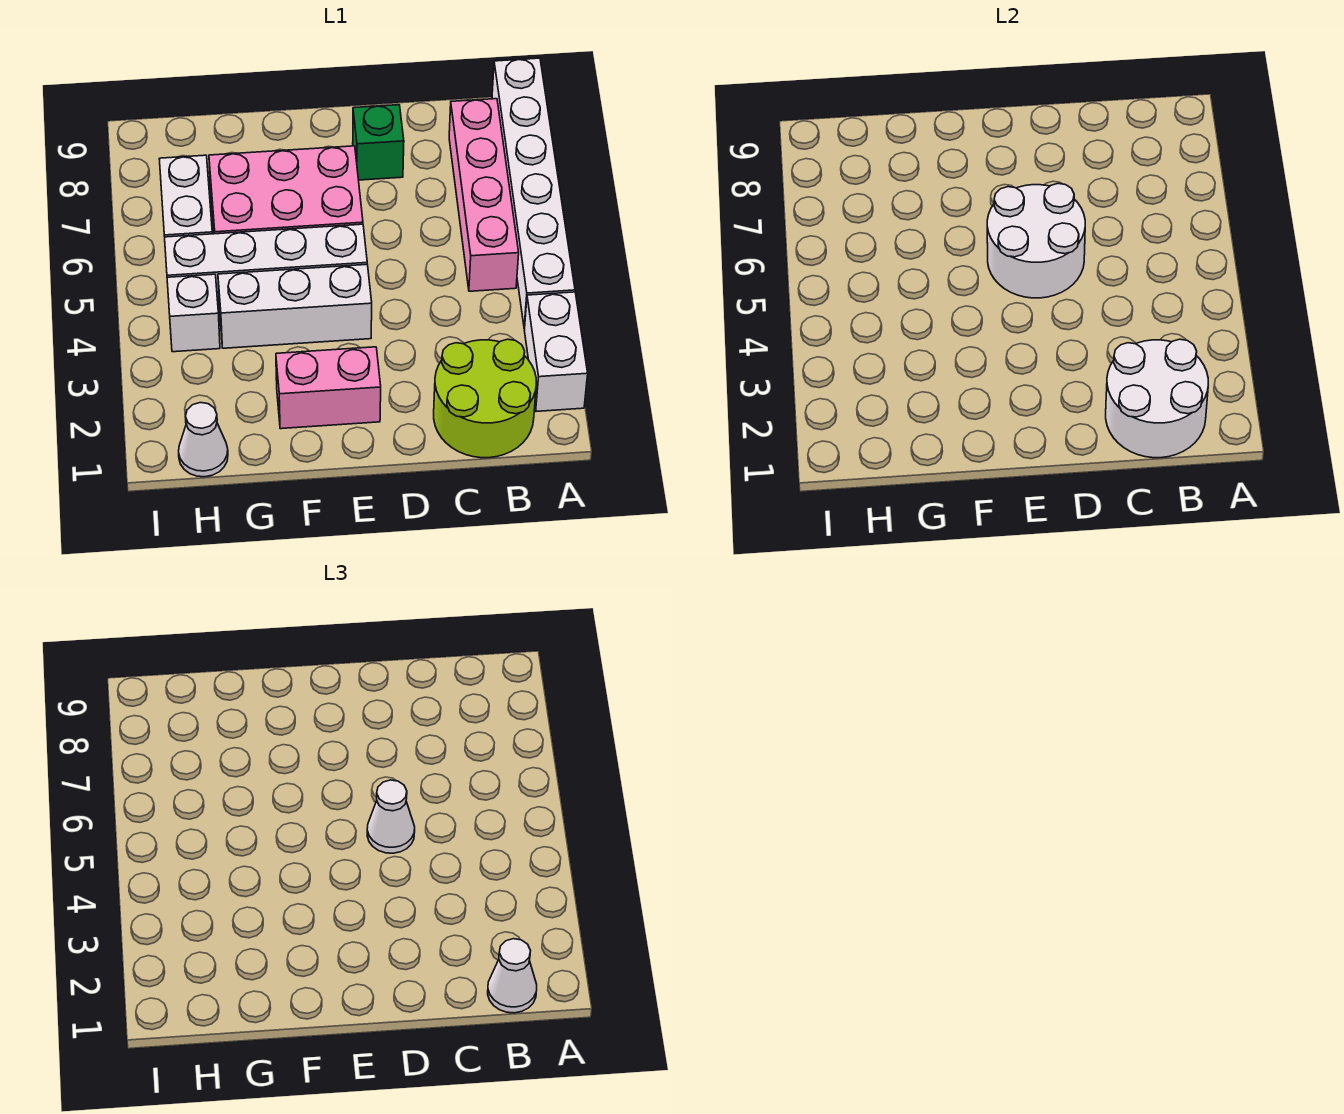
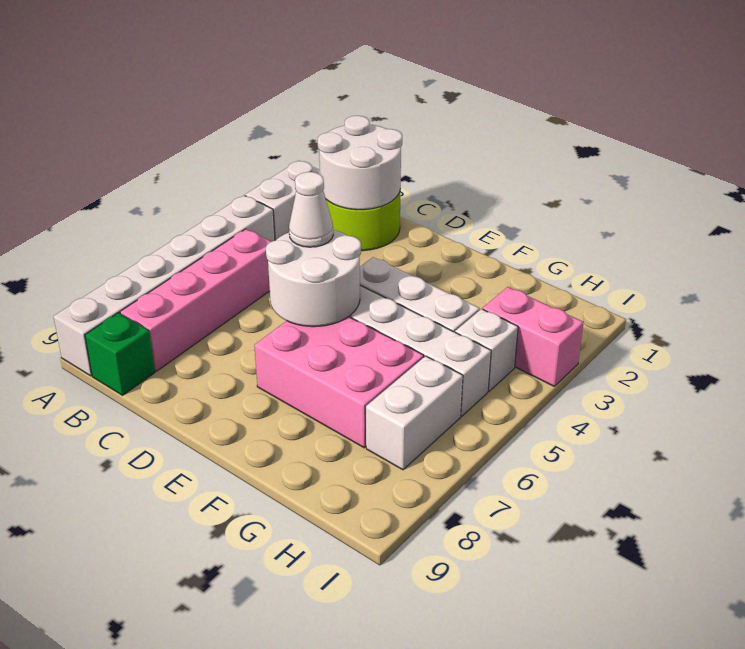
white 1x1 cone [488,939,537,1013] -> none
green 1x1 brick [353,105,404,180] -> green 1x1 brick moved to [85,313,155,395]
pink 1x2 brick [276,347,381,429] -> pink 1x2 brick moved to [483,287,584,386]
white 1x1 cone [179,403,228,477] -> none

